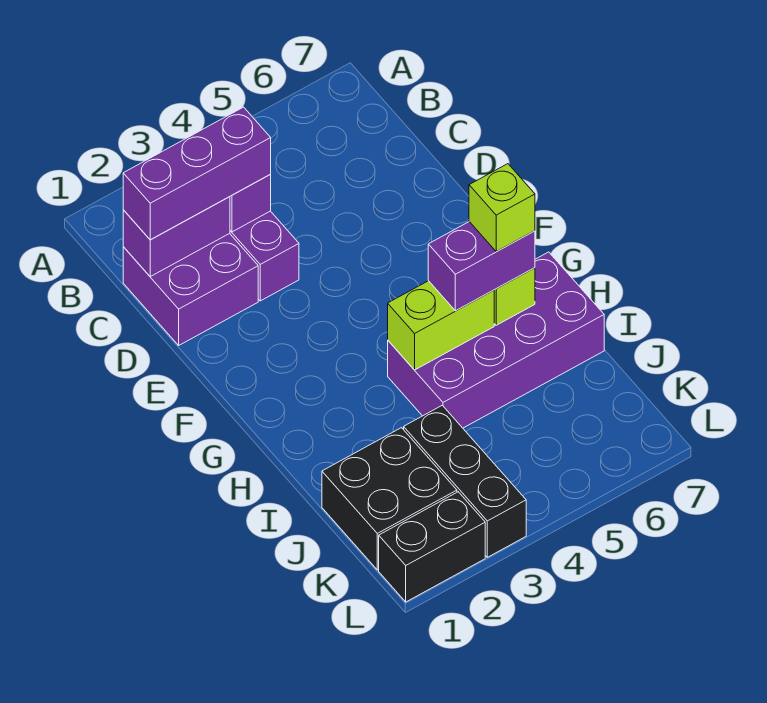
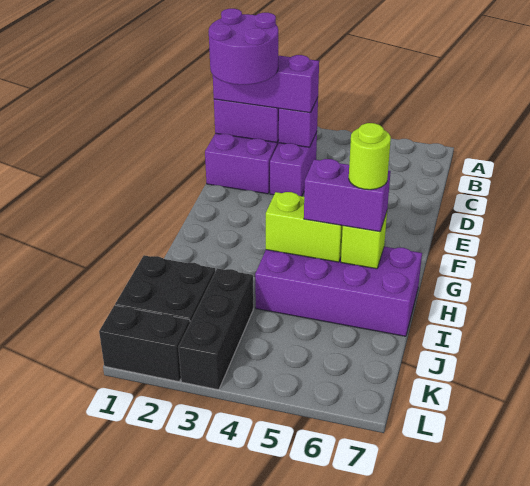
none -> purple 2x2 round brick [209,9,278,85]
lime 1x1 brick [469,164,535,252] -> lime 1x1 round brick [349,123,391,190]

